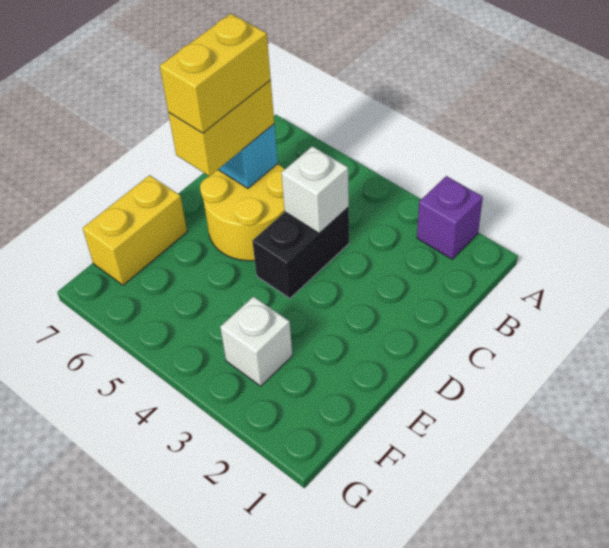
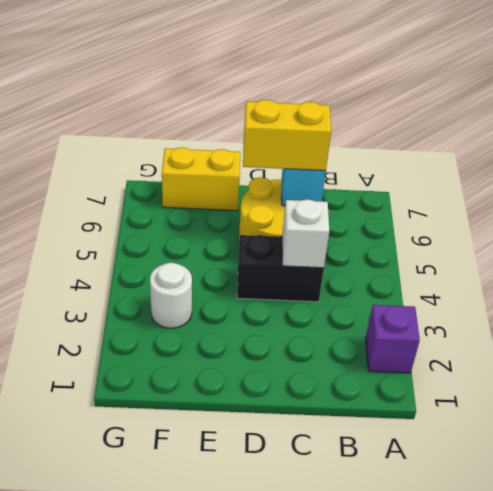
yellow 1x2 brick [160,14,271,133] -> none
white 1x1 brick [220,297,292,386] -> white 1x1 round brick [150,263,192,328]

